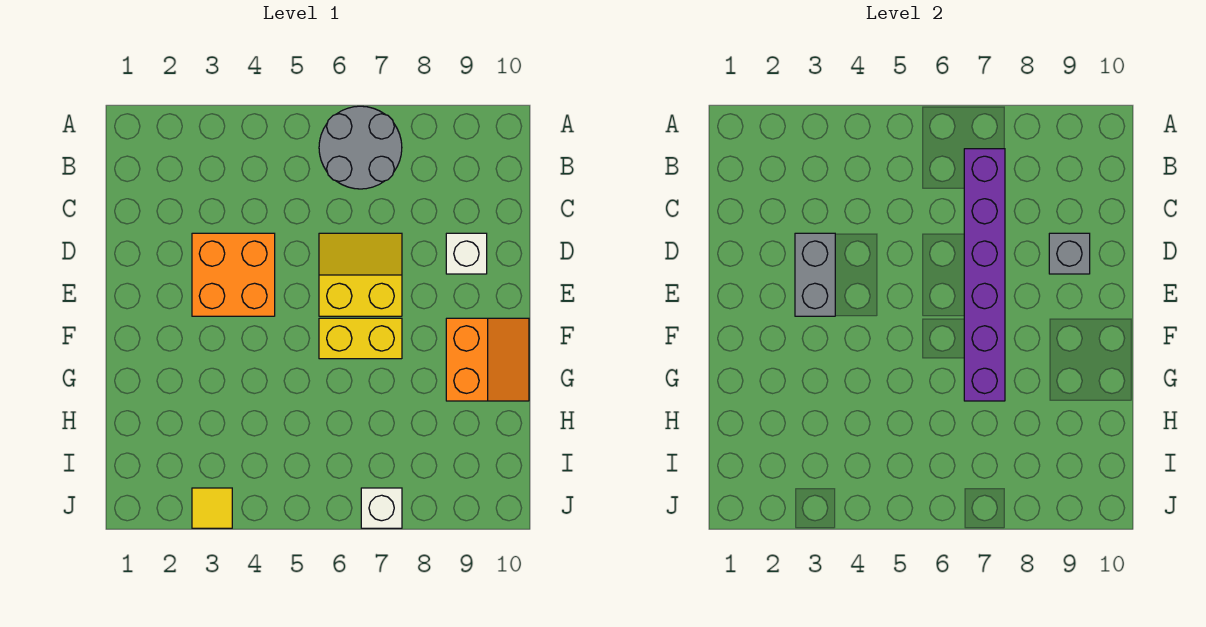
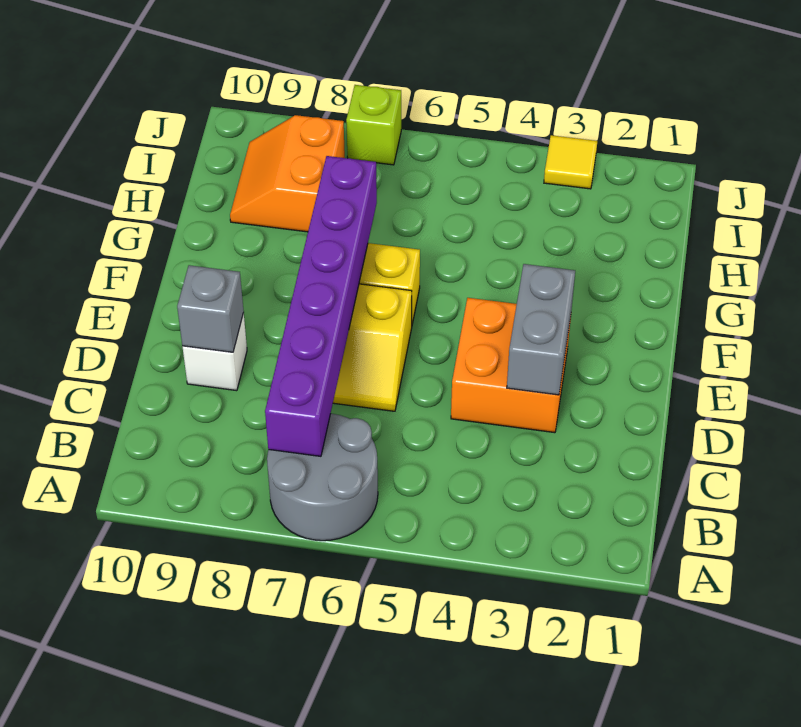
orange 2x2 slope [446,318,529,401] -> orange 2x2 slope moved to [230,115,345,232]
white 1x1 brick [361,488,402,528] -> lime 1x1 brick [346,85,401,165]

